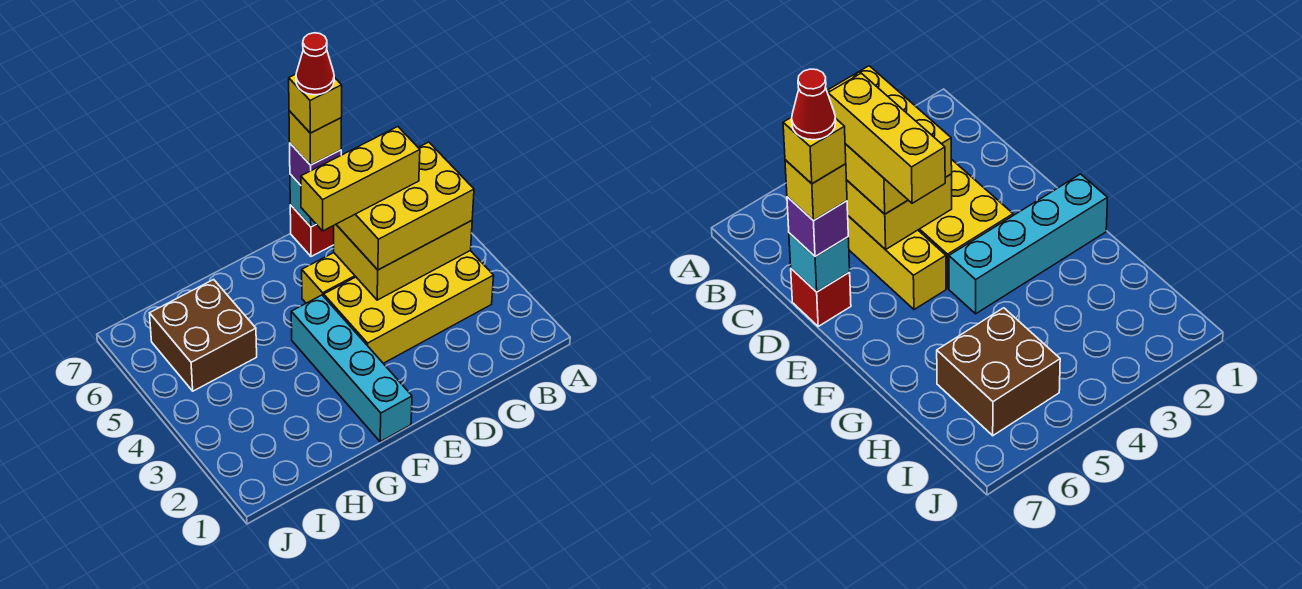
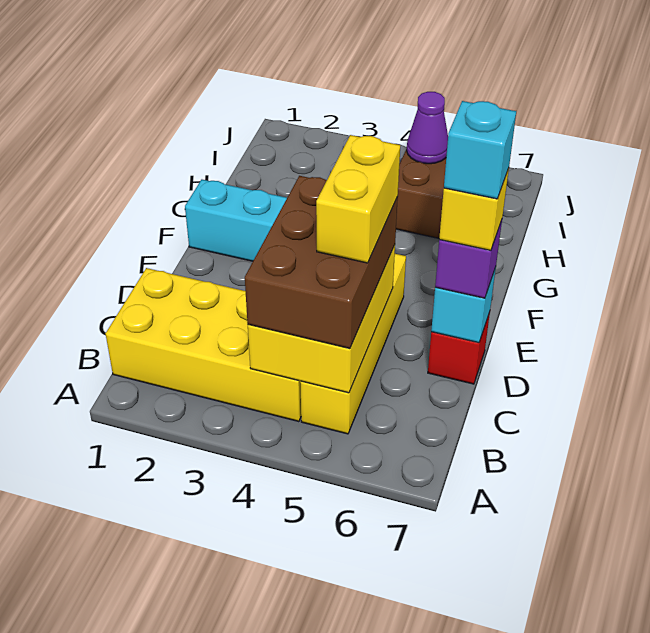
yellow 2x4 brick [324,251,494,363] -> yellow 2x4 brick turned to [106,268,301,422]
yellow 2x3 brick [336,142,474,270] -> brown 2x3 brick [245,176,398,349]
yellow 1x3 brick [301,127,420,231] -> yellow 1x2 brick [316,135,400,263]
yellow 1x1 brick [289,74,342,133] -> cyan 1x1 brick [444,101,516,199]
red 1x1 cone [296,33,334,95] -> none
none -> purple 1x1 cone [407,92,448,164]

